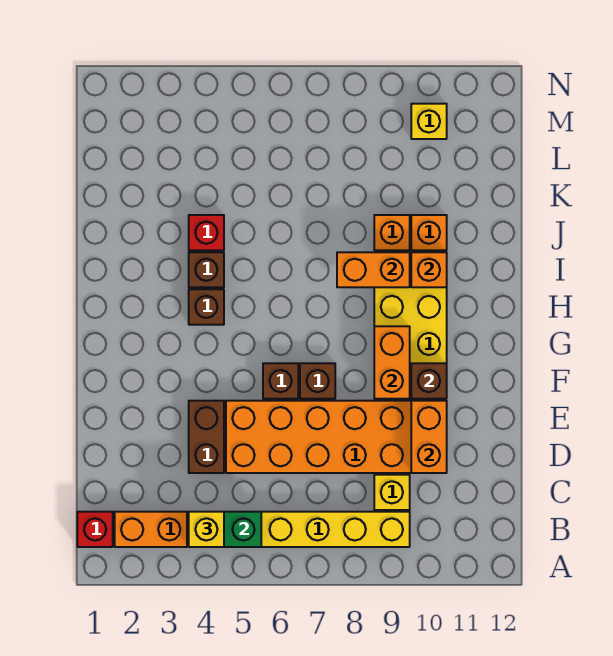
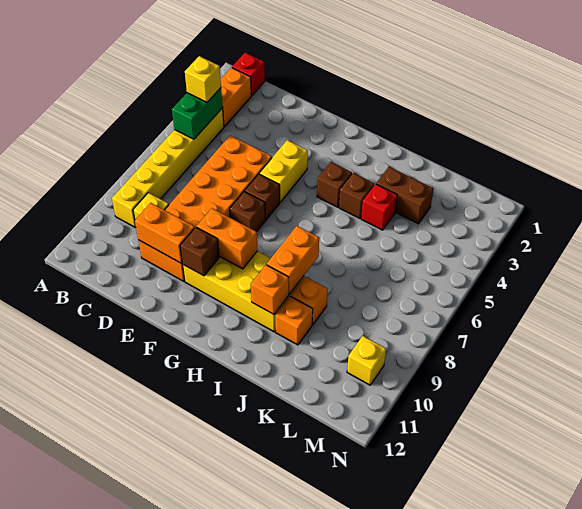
brown 1x2 brick [189,401,224,473] -> brown 1x2 brick moved to [376,167,433,224]
none -> yellow 1x2 brick [259,140,308,202]

